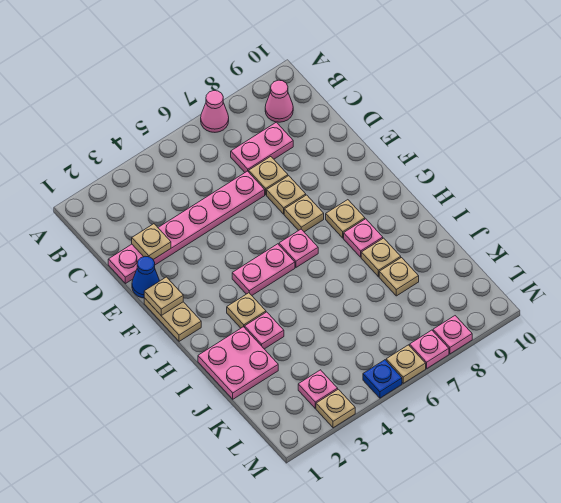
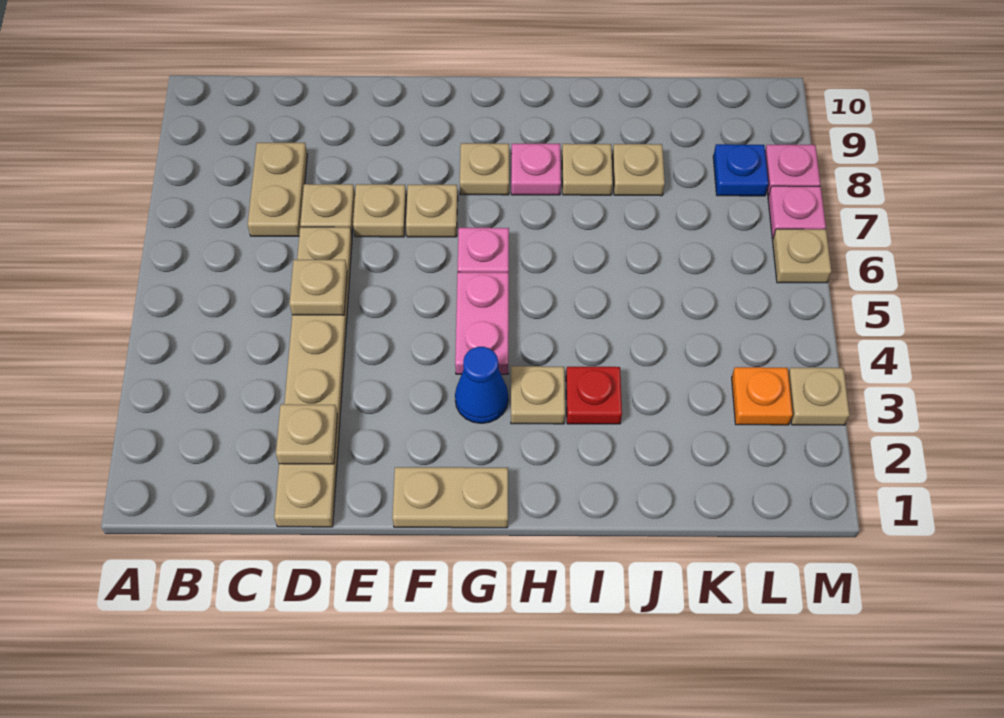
pink 1x1 cone [201,91,229,132] -> none
pink 1x1 cone [265,80,293,122] -> none
pink 1x2 plate [231,122,293,172] -> tan 1x2 plate [248,143,307,236]
pink 1x6 plate [108,171,265,284] -> tan 1x6 plate [274,227,352,527]
blue 1x1 cone [132,256,159,298] -> blue 1x1 cone moved to [455,347,508,423]
tan 1x1 plate [144,277,183,315] -> tan 1x1 plate moved to [289,260,347,315]
pink 2x2 plate [198,327,278,399] -> none
pink 1x1 plate [245,312,284,349] -> red 1x1 plate [566,367,622,424]
pink 1x1 plate [298,370,338,408] -> orange 1x1 plate [732,367,793,425]
blue 1x1 plate [363,360,402,398] -> blue 1x1 plate moved to [713,144,768,196]

